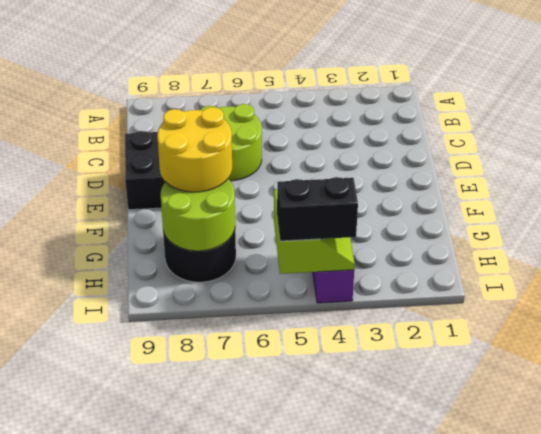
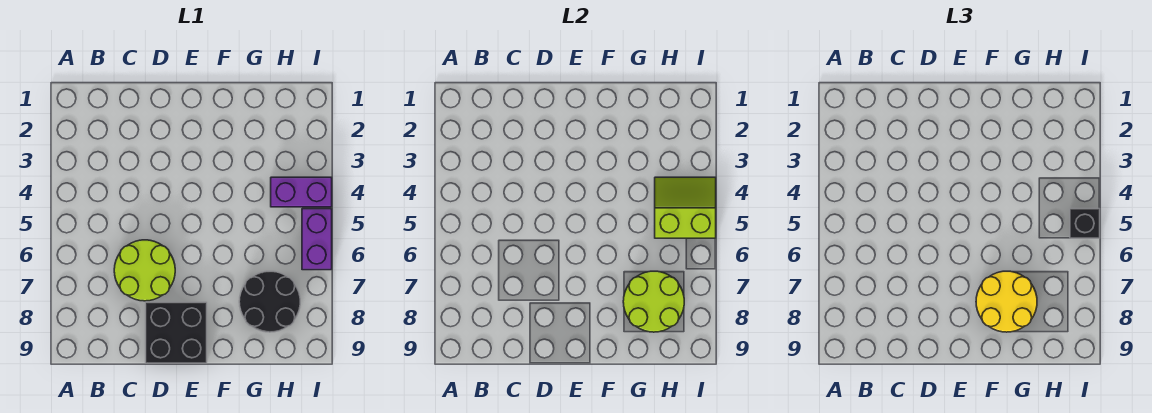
black 1x2 brick [277,177,358,241] -> black 1x1 brick [1070,209,1100,238]
none -> purple 1x2 brick [302,209,332,270]

